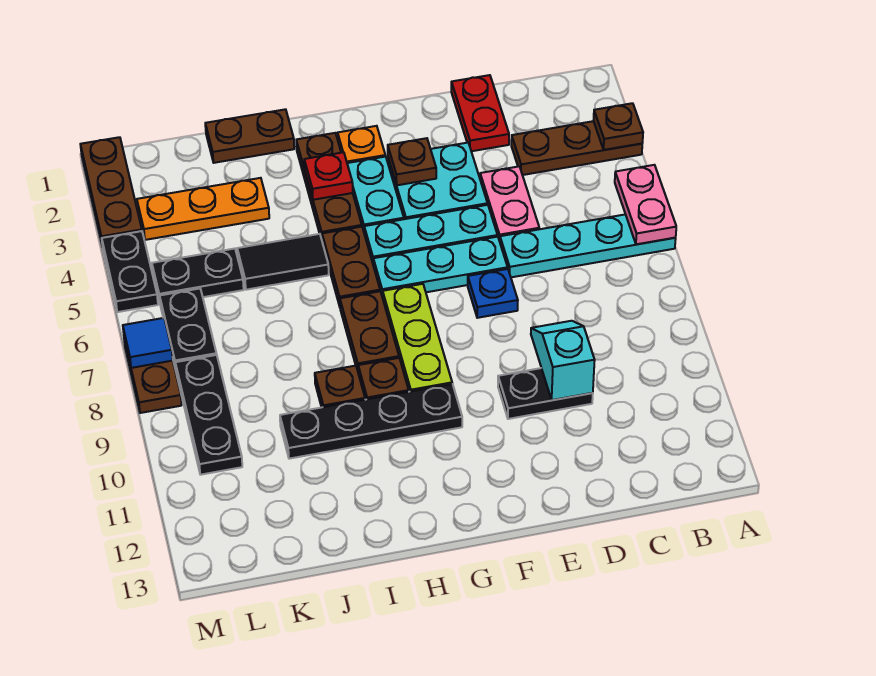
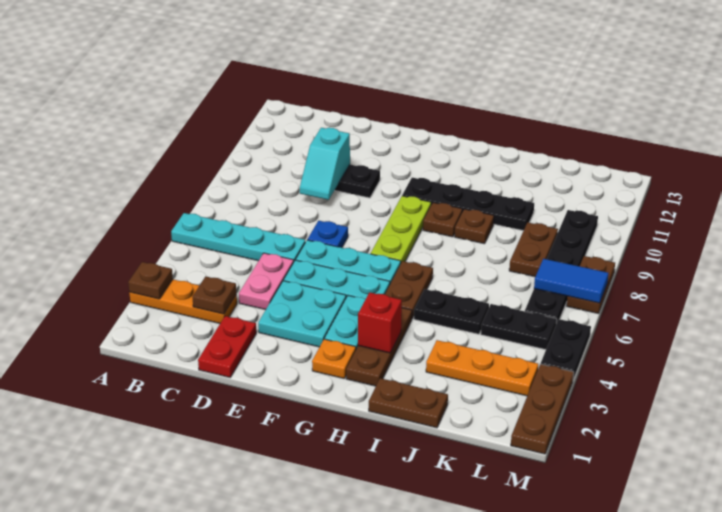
brown 1x3 plate [511,121,642,175] -> orange 1x3 plate [129,279,237,323]
pink 1x2 plate [615,165,676,244] -> none
brown 1x1 plate [388,138,436,185] -> brown 1x1 plate moved to [192,276,237,314]
red 1x1 plate [304,152,353,200] -> red 1x1 brick [358,292,402,353]
brown 1x2 plate [340,291,399,370] -> brown 1x2 plate moved to [509,222,558,277]
black 1x2 tile [237,234,329,290] -> black 1x2 plate [414,289,489,334]
blue 1x1 tile [123,318,173,368] -> blue 1x2 tile [534,259,609,303]

